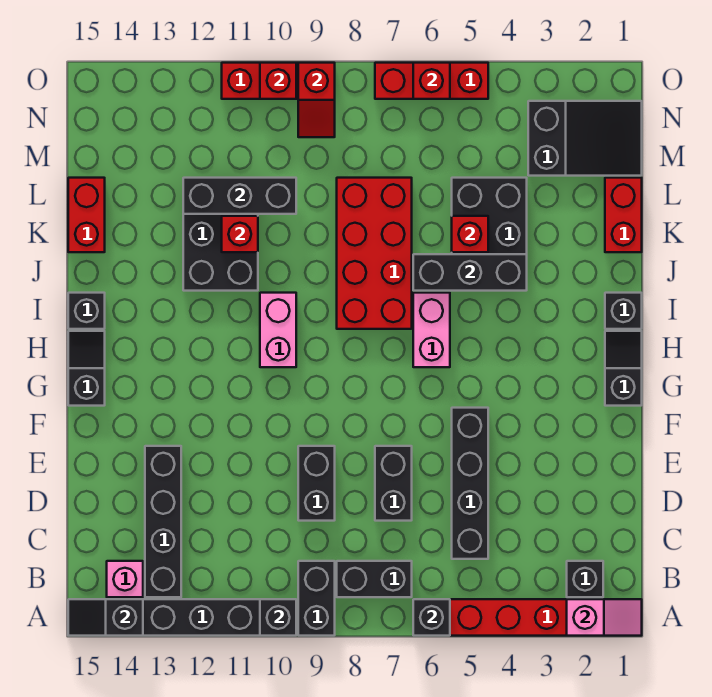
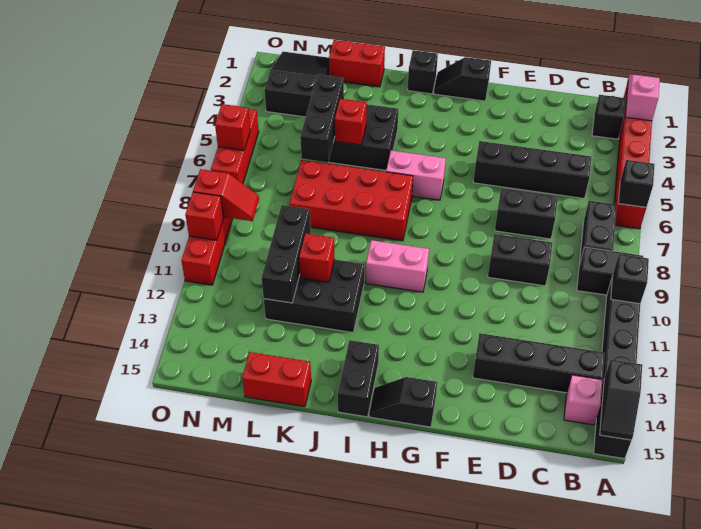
black 1x1 brick [68,293,105,329] -> black 1x2 brick [338,340,379,417]
black 1x3 brick [413,254,527,291] -> black 1x3 brick moved to [300,75,344,162]

